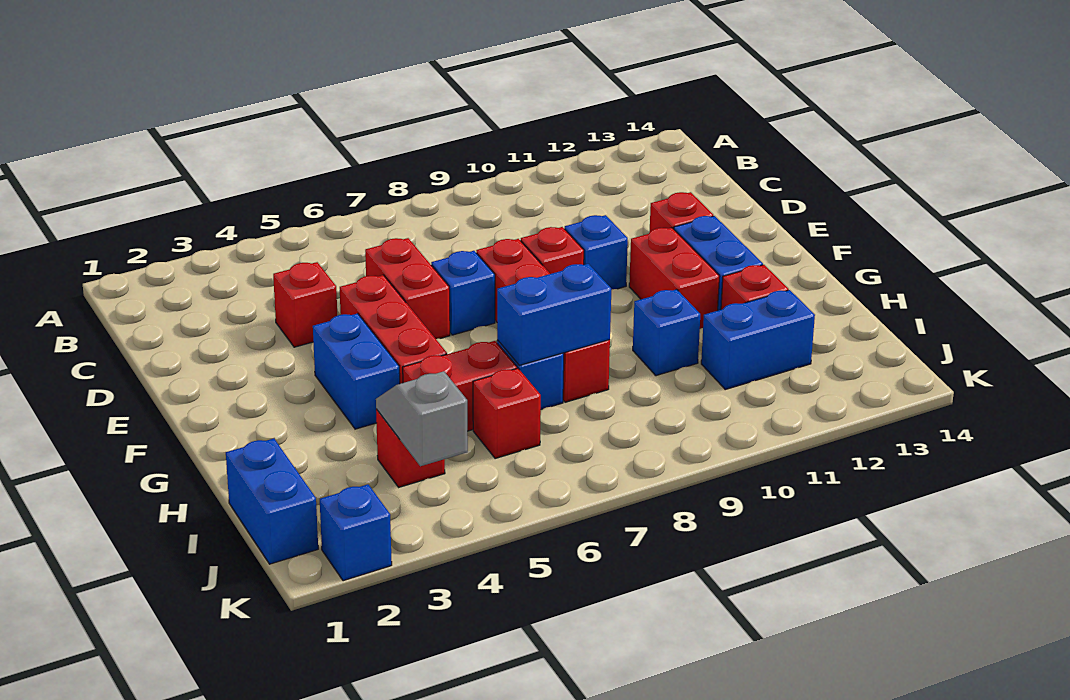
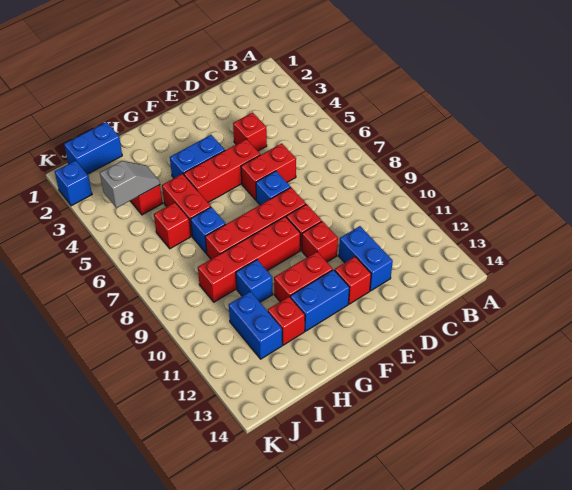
blue 1x1 brick [565,215,628,290] -> red 1x1 brick [302,221,338,262]
none -> red 1x4 brick [198,216,300,302]
blue 1x2 brick [497,264,611,365] -> blue 1x2 brick moved to [339,226,393,291]

